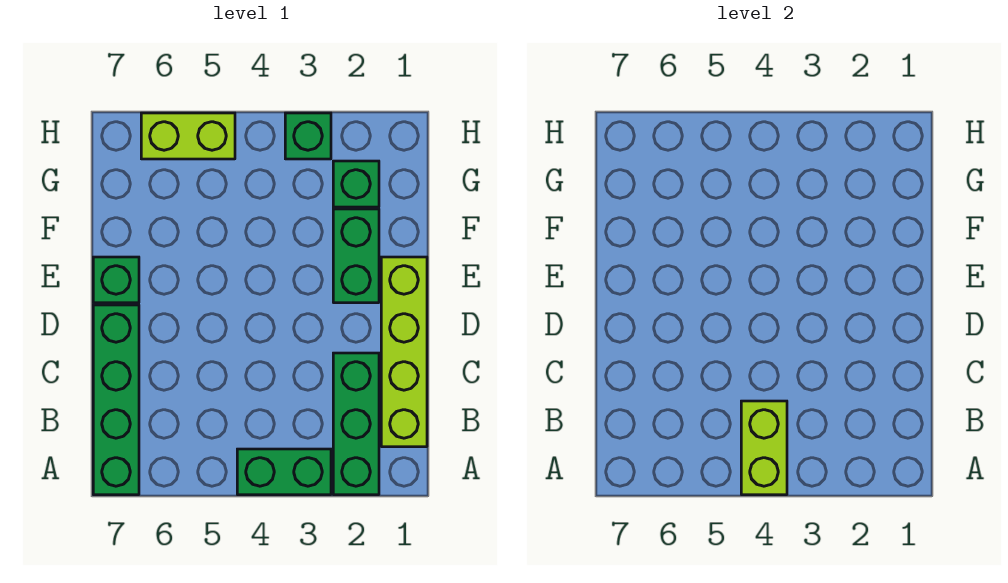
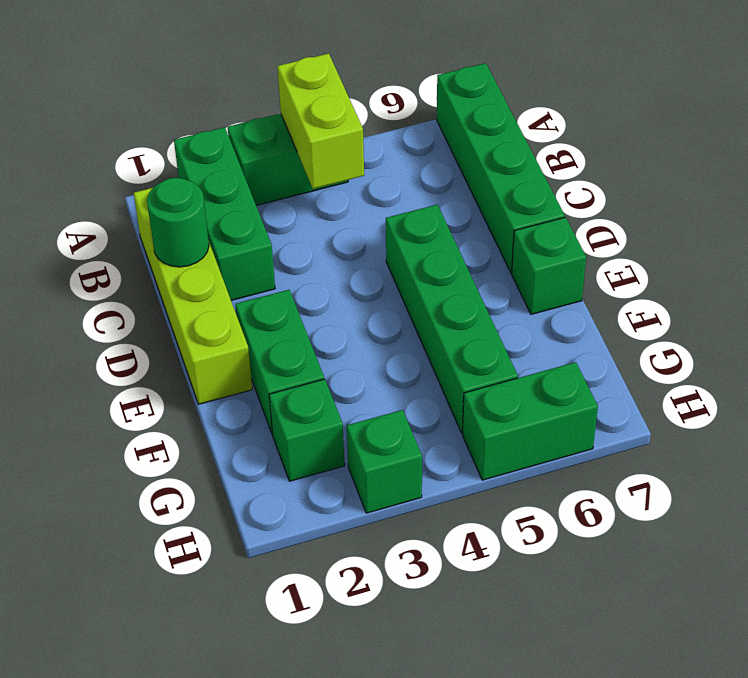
none -> green 1x1 round brick [147,178,209,267]
none -> green 1x4 brick [386,205,518,433]
lime 1x2 brick [141,113,235,159] -> green 1x2 brick [463,362,598,480]

